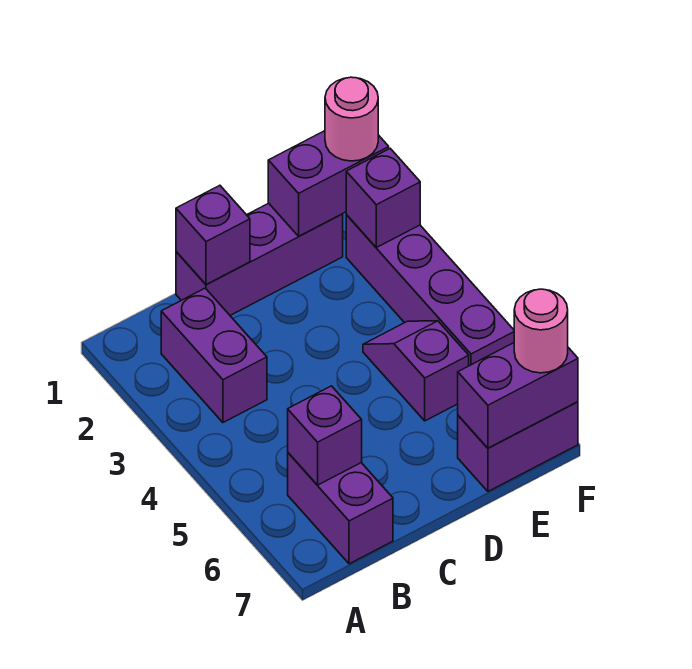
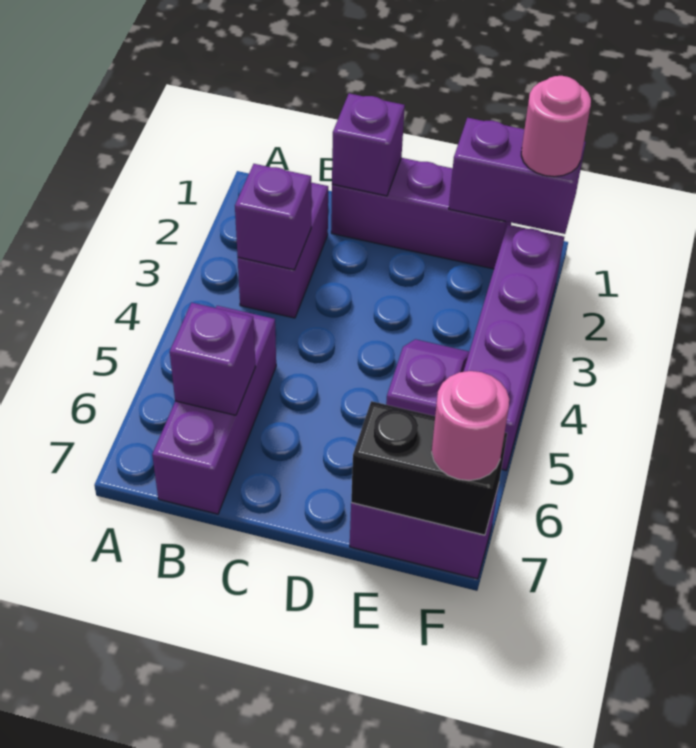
purple 1x2 brick [288,453,393,564] -> purple 1x3 brick [152,306,276,514]
purple 1x2 brick [458,343,578,448] -> black 1x2 brick [351,401,507,535]
purple 1x1 brick [346,149,420,248] -> purple 1x1 brick moved to [235,164,311,270]

